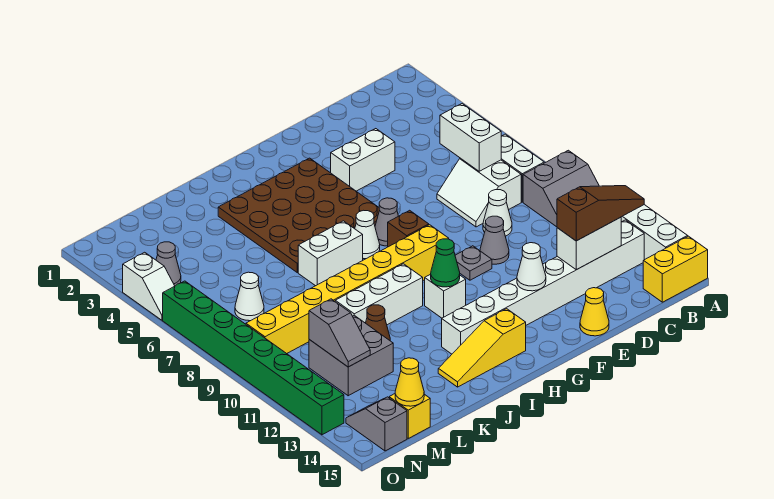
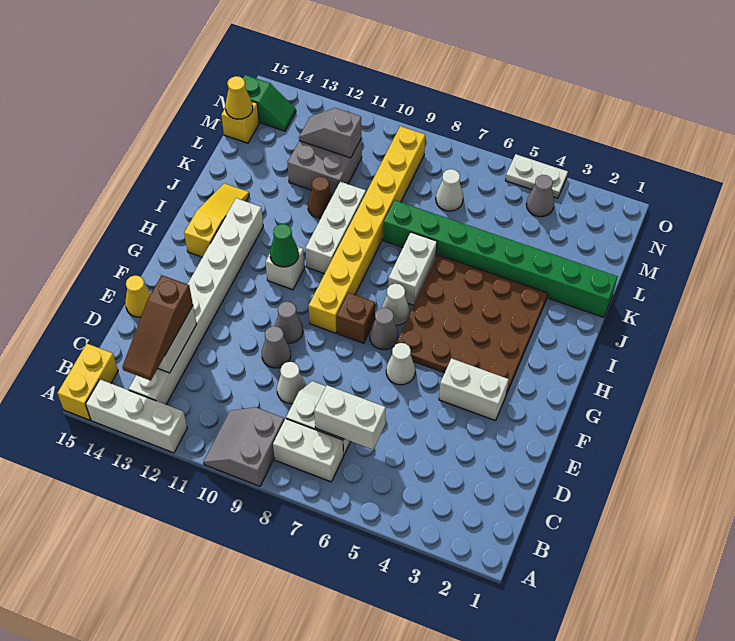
white 1x2 brick [331,129,395,191] -> white 1x2 brick turned to [439,358,509,421]
grey 1x1 plate [455,246,492,280] -> grey 1x1 cone [275,302,303,344]
white 1x1 cone [517,243,546,291] -> white 1x1 cone moved to [386,343,415,385]
grey 1x2 slope [346,397,407,451] -> green 1x2 slope [243,75,296,131]
white 1x2 slope [123,252,174,320] -> white 1x2 plate [505,154,568,198]
green 1x8 brick [163,281,344,435] -> green 1x8 brick moved to [383,200,618,318]

